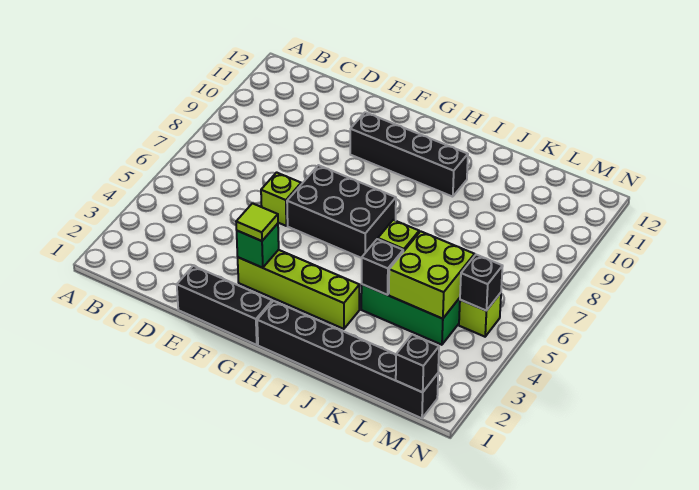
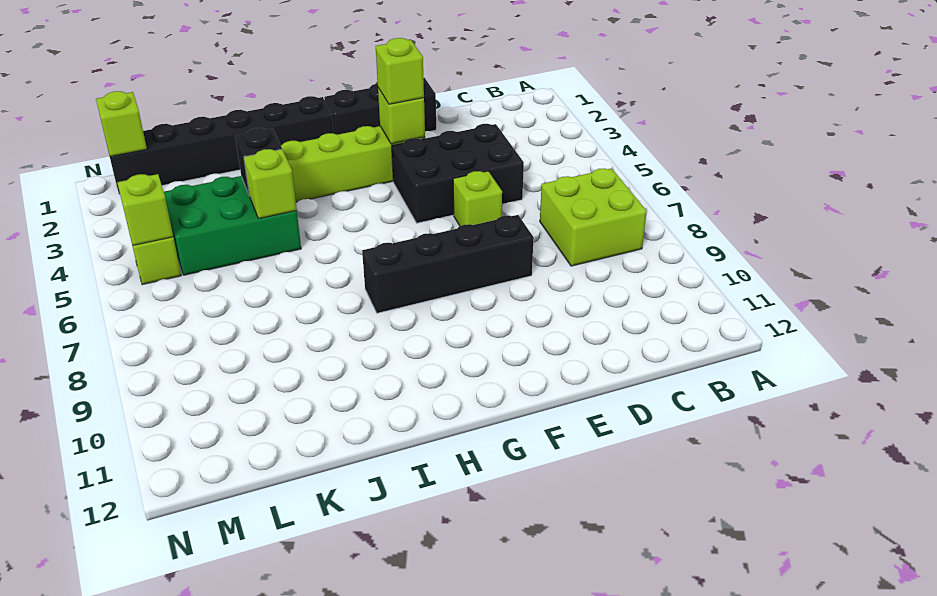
green 1x1 brick [237,223,279,268] -> lime 1x1 brick [378,88,425,144]
lime 1x1 tile [236,203,278,241] -> lime 1x1 brick [376,38,424,104]
black 2x3 brick [287,165,396,258] -> black 2x3 brick moved to [392,124,524,223]
black 1x4 brick [350,112,468,197] -> black 1x4 brick moved to [362,215,534,313]
lime 2x2 brick [389,231,475,319] -> lime 2x2 brick moved to [540,168,647,266]
black 1x1 brick [396,335,439,392] -> lime 1x1 brick [96,91,147,156]
black 1x1 brick [460,255,503,311] -> lime 1x1 brick [117,174,173,245]

